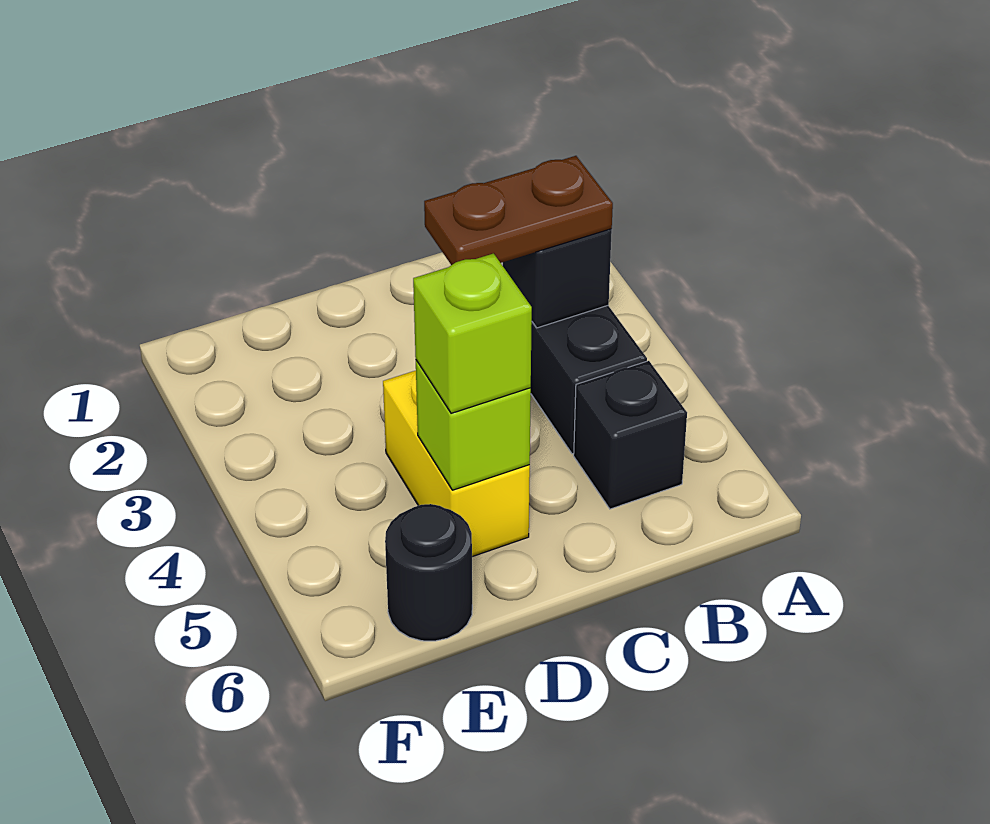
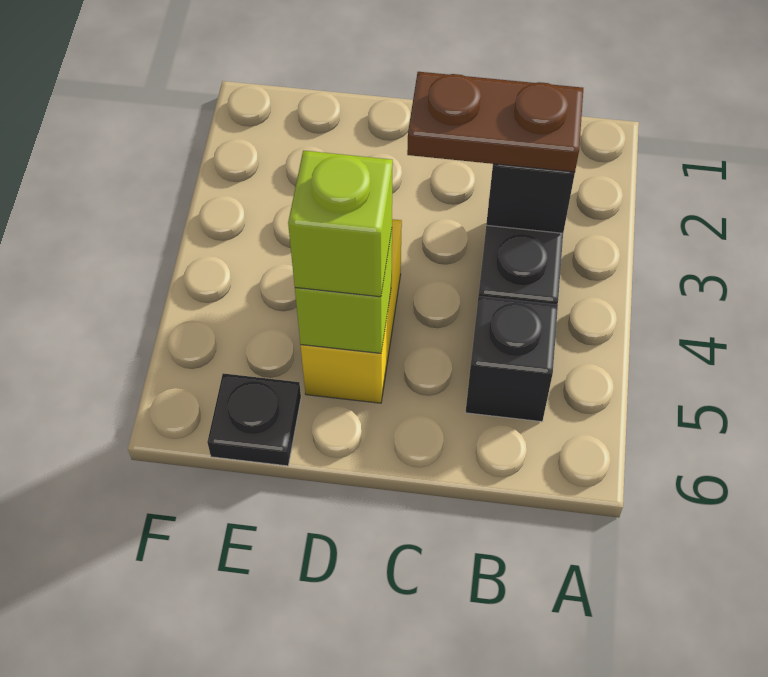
black 1x1 round brick [385,504,472,641] -> black 1x1 plate [207,373,301,466]

